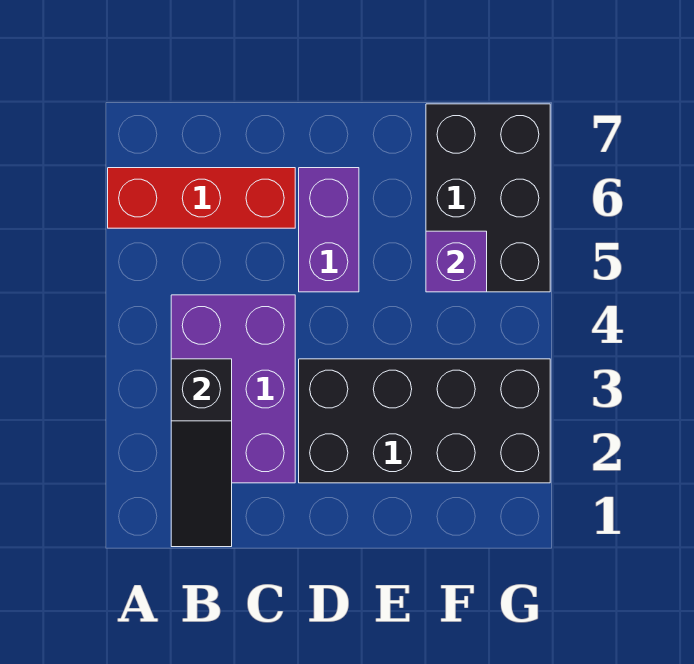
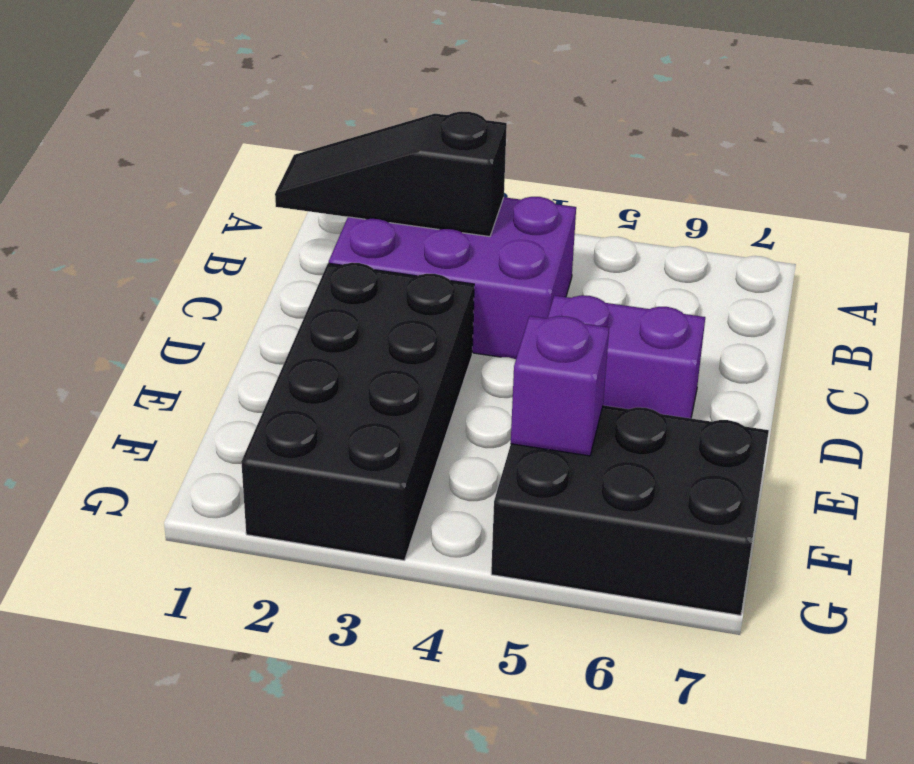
red 1x3 brick [108,168,295,228] -> none

